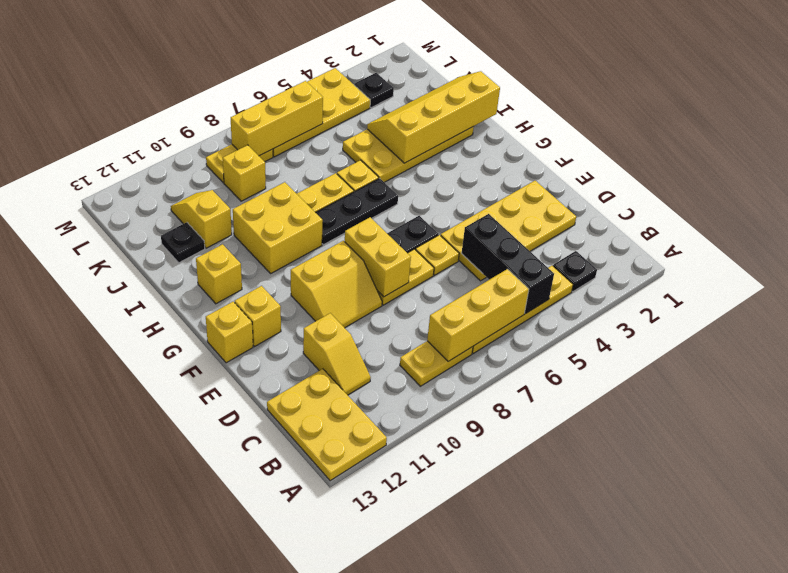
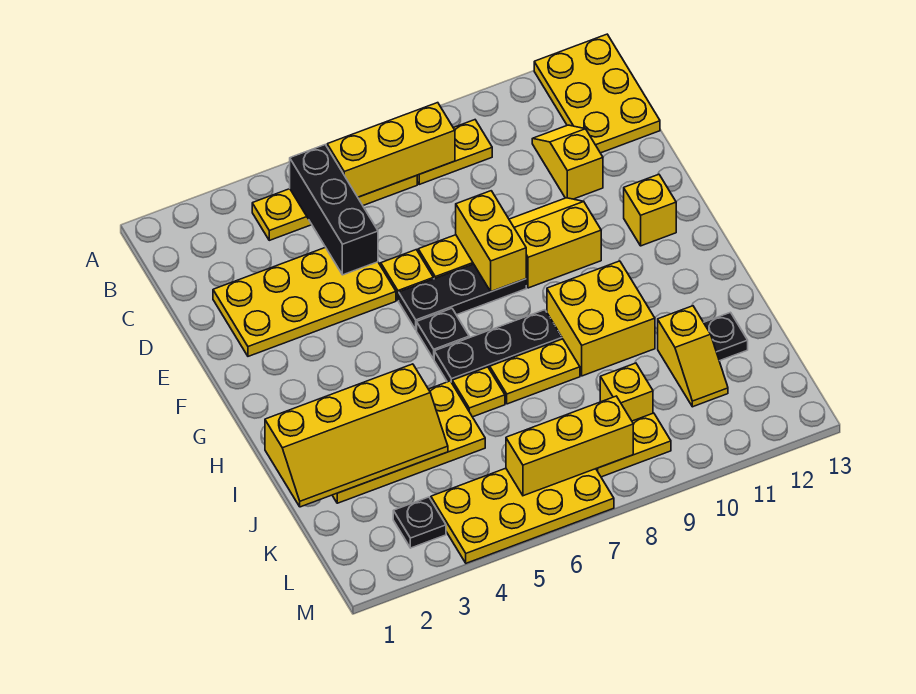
black 1x1 plate [553,251,597,292] -> black 1x1 plate moved to [417,308,469,359]
yellow 1x1 brick [206,302,253,363] -> none
yellow 1x1 brick [196,244,242,304] -> none

